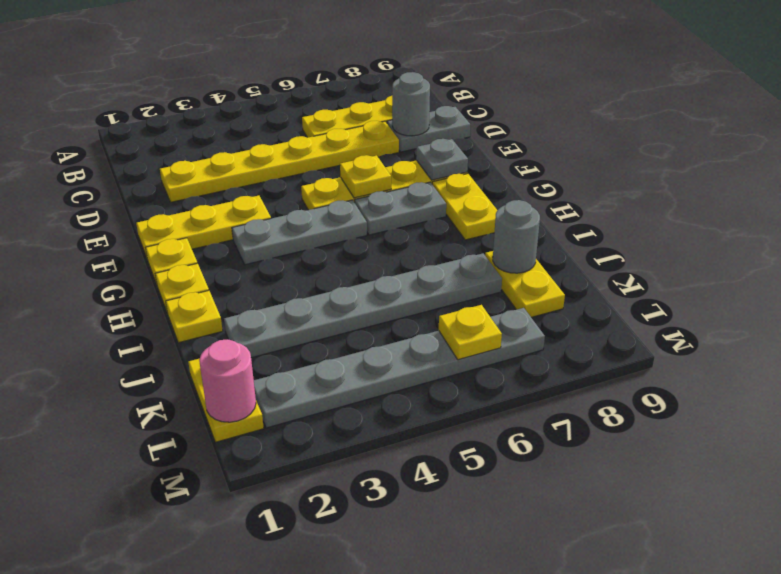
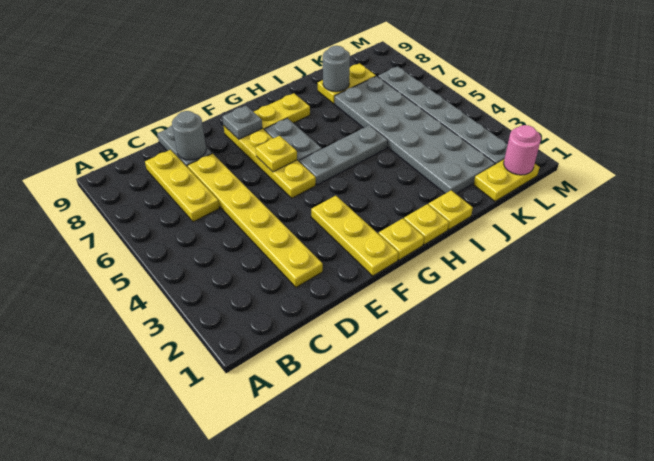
grey 1x3 plate [232,200,367,265] -> grey 1x3 plate turned to [299,125,388,185]
grey 1x6 plate [224,253,502,358] -> grey 2x6 plate [335,76,495,194]
yellow 1x1 plate [439,305,502,360] -> none

